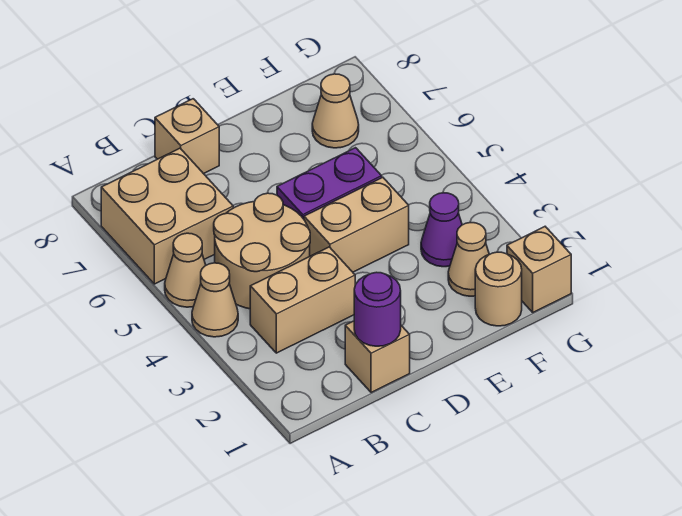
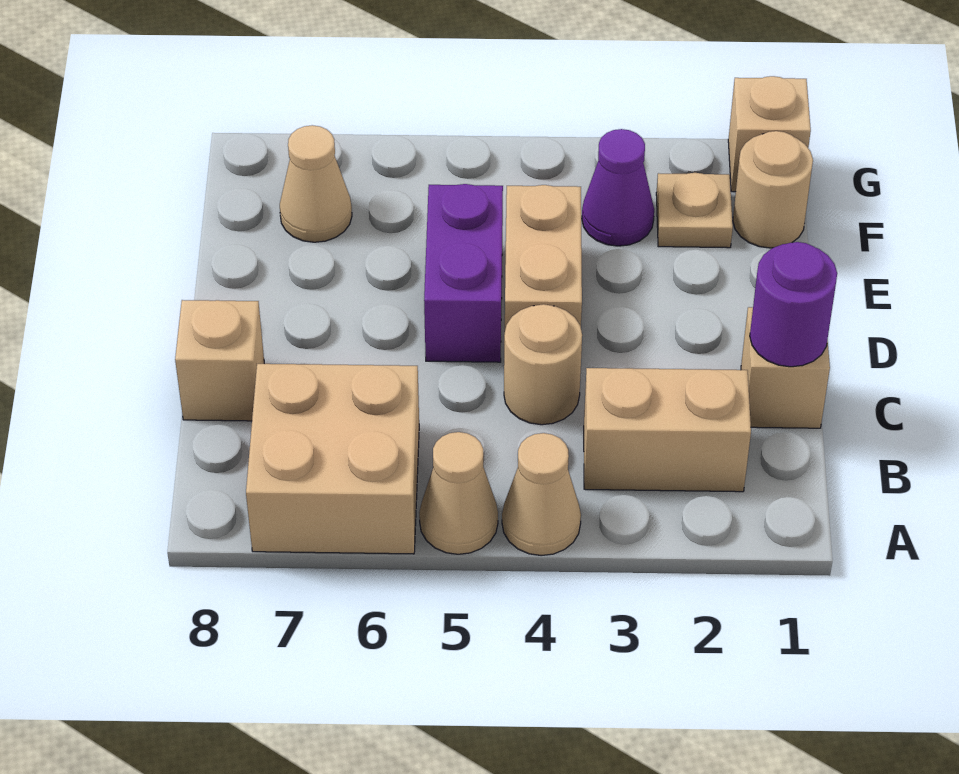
tan 1x2 brick [250,247,355,353] -> tan 1x2 brick turned to [584,368,751,492]
tan 2x2 round brick [214,193,310,309] -> tan 1x1 round brick [504,304,582,425]
tan 1x1 cone [448,223,489,296] -> tan 1x1 plate [656,173,733,248]

